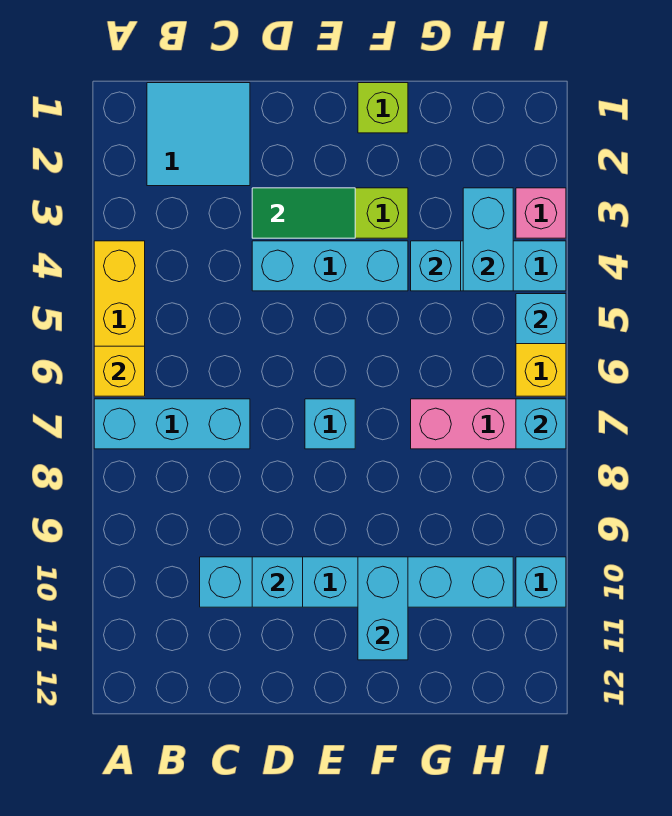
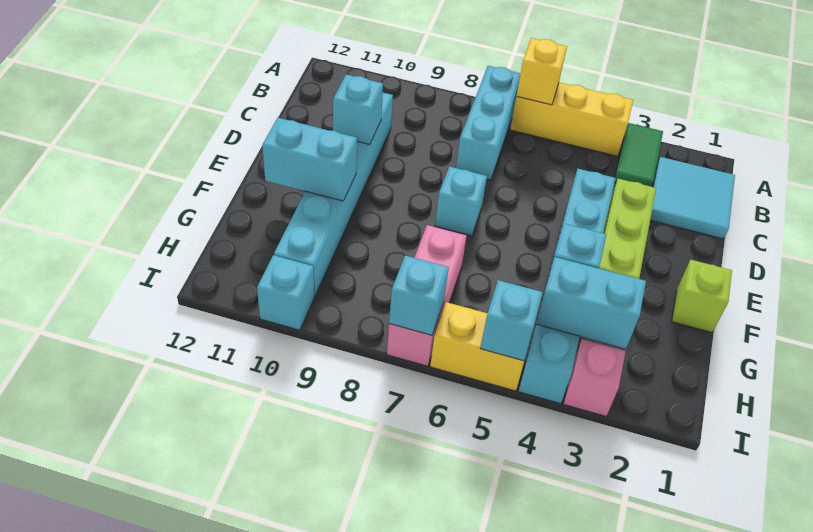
green 1x2 tile [252,188,355,238] -> green 1x2 tile moved to [615,123,663,187]

